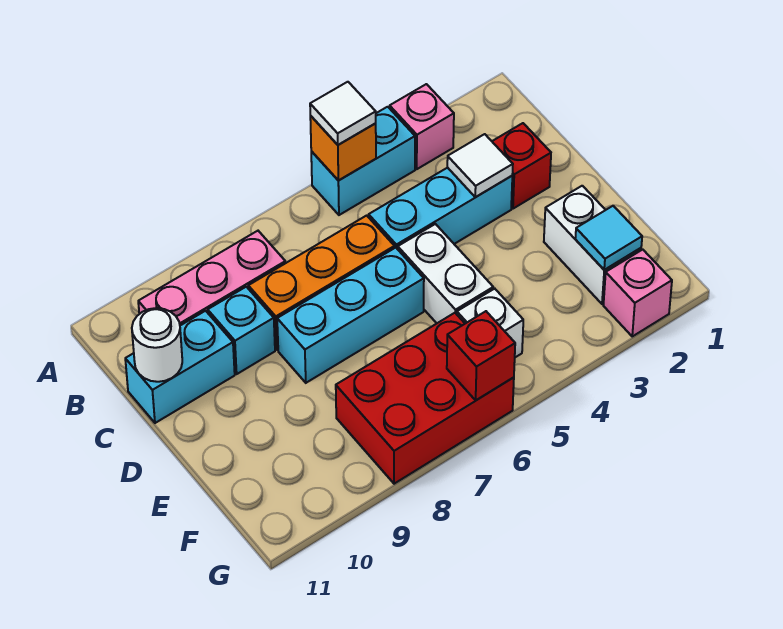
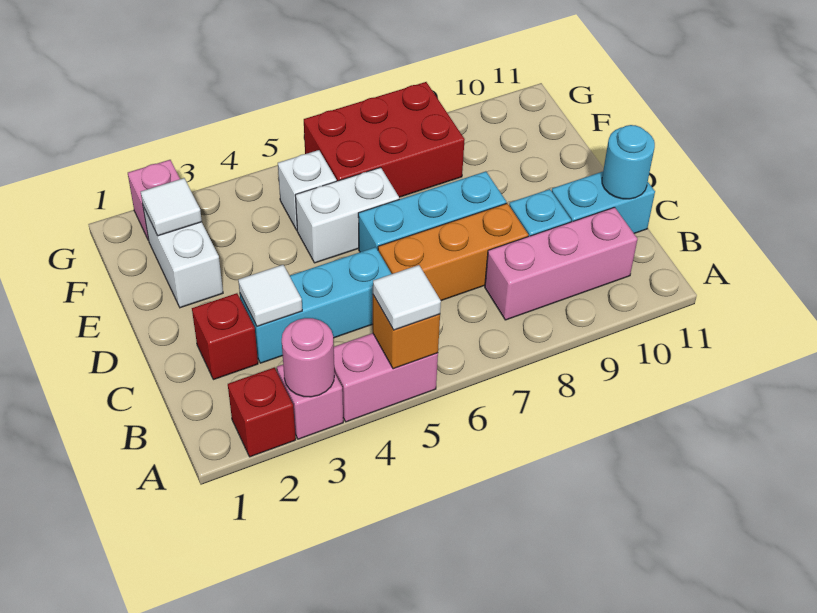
none -> pink 1x1 round brick [282,318,334,397]
cyan 1x2 brick [311,107,415,215] -> pink 1x2 brick [334,333,438,422]
white 1x1 round brick [132,308,182,382] -> cyan 1x1 round brick [602,125,655,199]
white 1x2 brick [398,224,493,323] -> white 1x2 brick turned to [295,167,399,263]
cyan 1x1 tile [575,206,642,270] -> white 1x1 tile [141,178,202,236]
red 1x1 brick [447,311,515,400] -> red 1x1 brick moved to [228,368,296,457]

